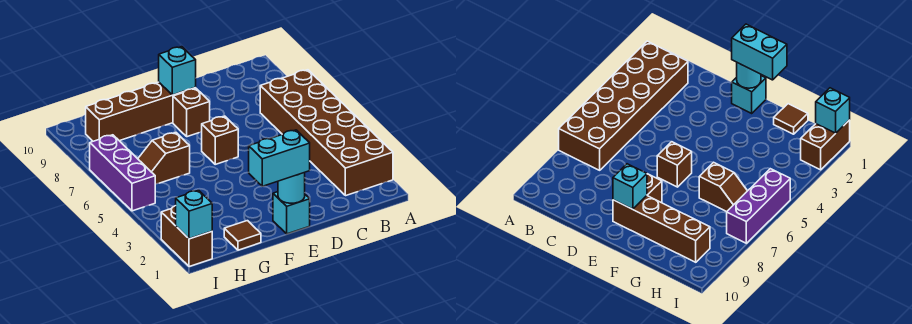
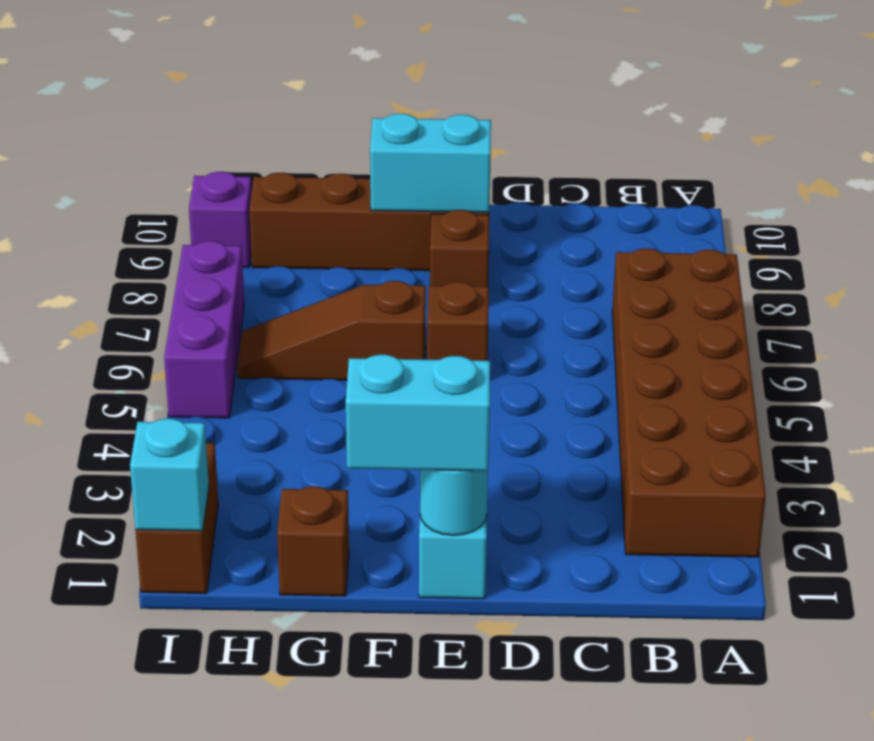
cyan 1x1 brick [159,47,196,95] -> cyan 1x2 brick [370,114,491,213]
brown 1x1 tile [224,221,261,250] -> brown 1x1 brick [277,486,349,596]
brown 1x2 slope [138,133,190,184] -> brown 1x3 slope [237,281,426,380]
none -> purple 1x1 brick [189,172,252,267]

